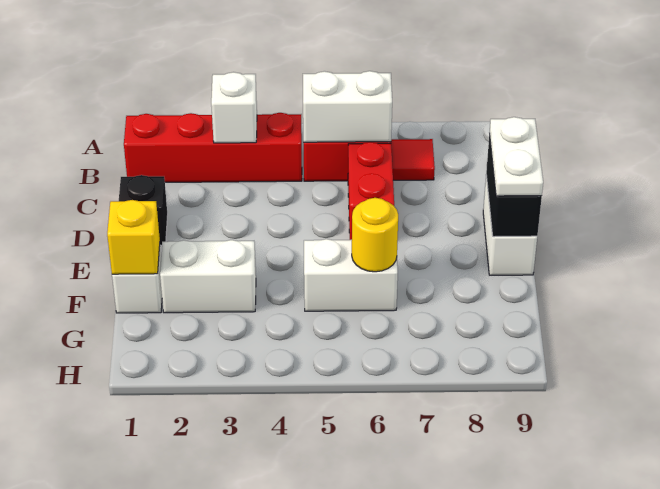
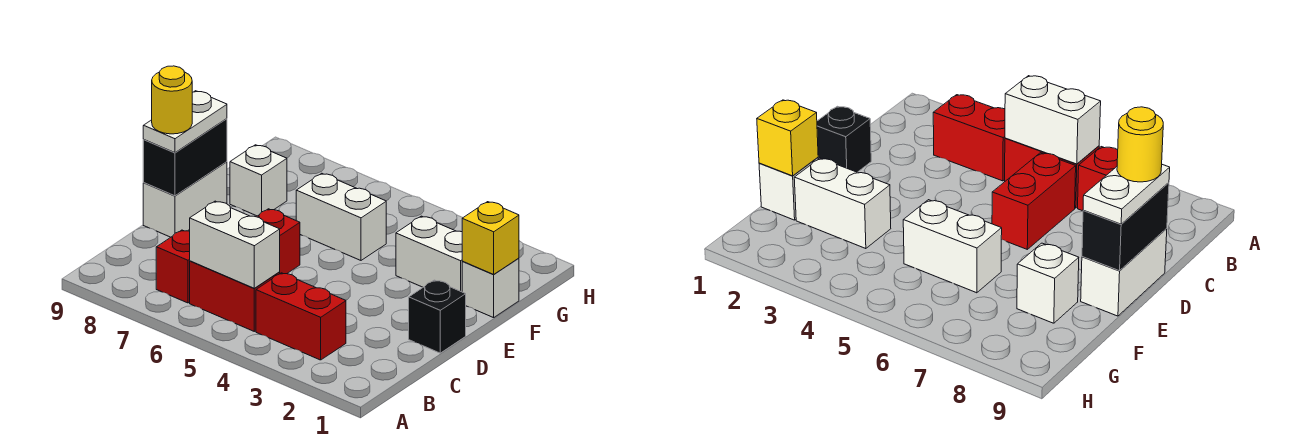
red 1x4 brick [124,113,302,182] -> red 1x2 brick [256,273,346,360]
white 1x1 brick [211,72,257,143] -> white 1x1 brick moved to [230,145,287,216]
red 1x1 tile [391,139,435,180] -> red 1x1 brick [156,230,190,303]
yellow 1x1 round brick [352,198,398,272] -> yellow 1x1 round brick moved to [152,66,192,134]

